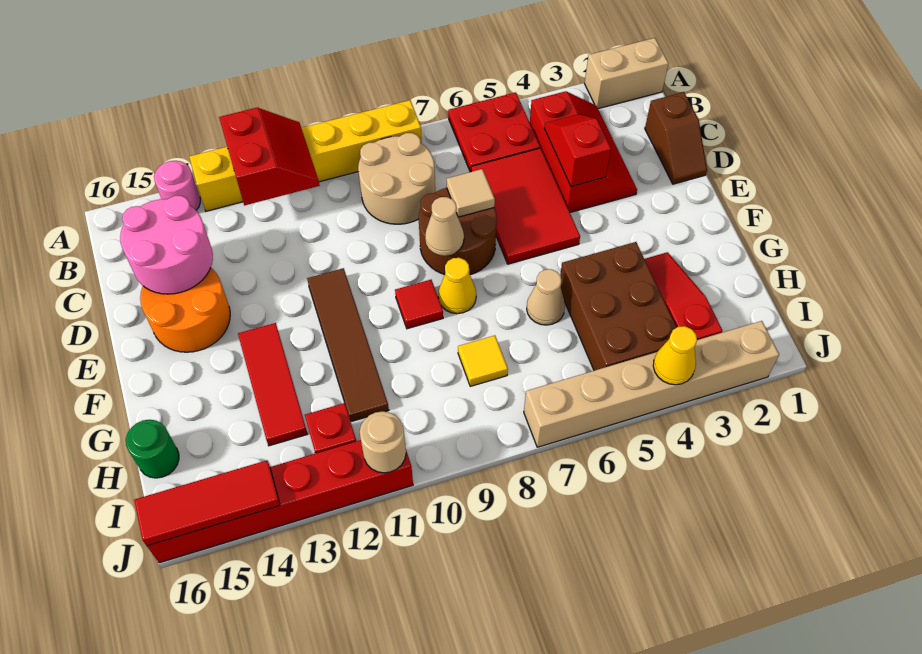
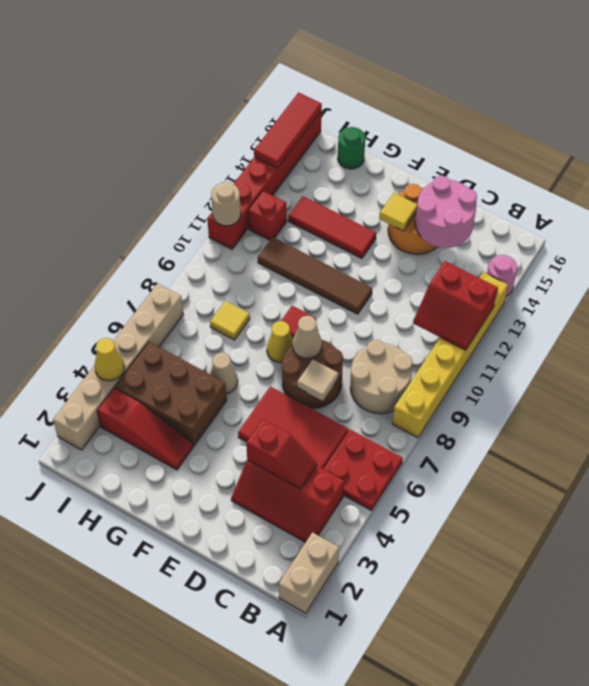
brown 1x2 slope [645,92,707,184] -> none
none -> yellow 1x1 tile [379,193,417,231]

